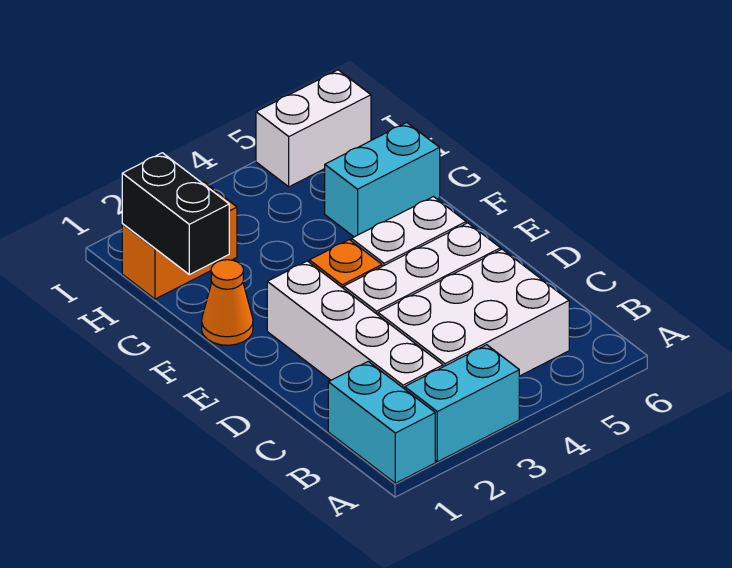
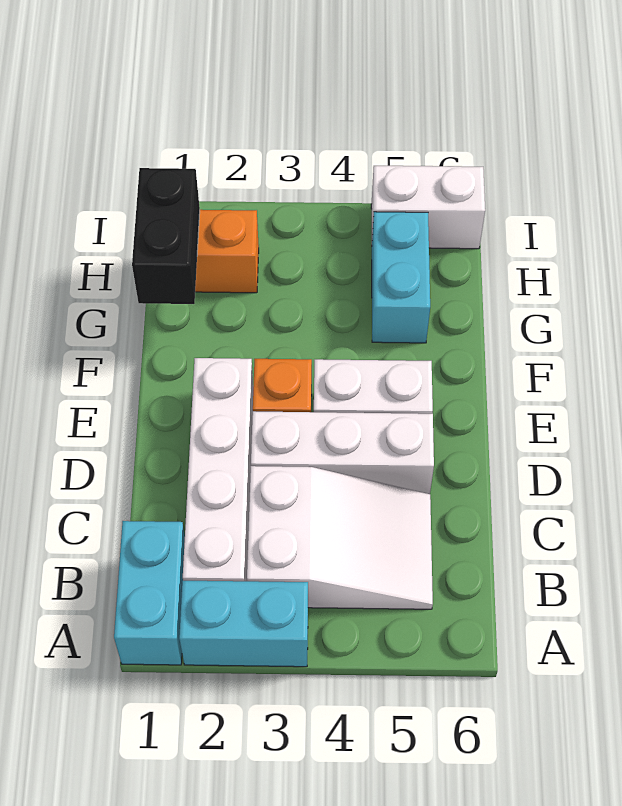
white 2x3 brick [378,249,569,376] -> white 2x3 slope [247,466,433,609]
orange 1x1 cone [202,260,253,345] -> none
cyan 1x2 brick [325,123,440,237] -> cyan 1x2 brick turned to [372,212,430,343]

